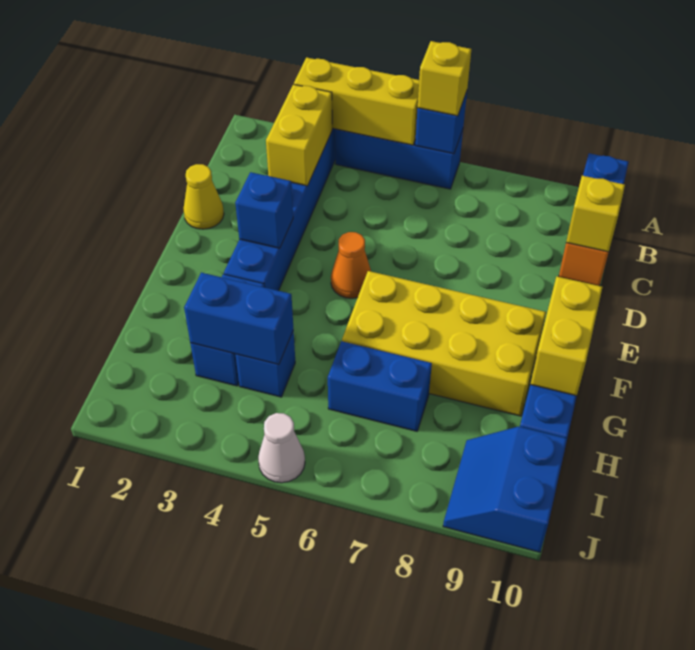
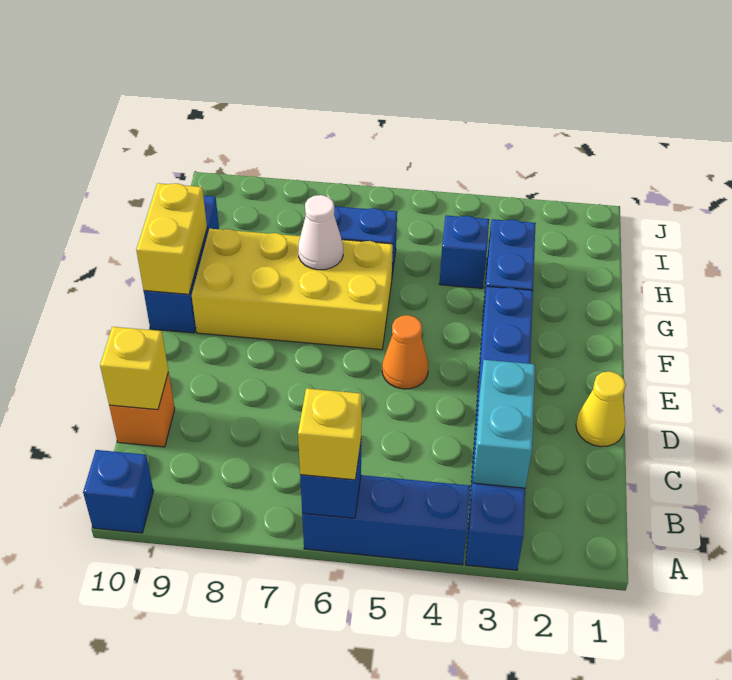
yellow 1x3 brick [294,58,419,145] -> none
yellow 1x2 brick [266,84,332,186] -> cyan 1x2 brick [473,360,535,488]
blue 1x1 brick [235,172,293,248] -> none
blue 1x2 brick [184,273,293,365] -> none
blue 2x2 slope [443,426,567,552] -> none
white 1x1 cone [258,413,305,483] -> white 1x1 cone moved to [298,195,343,270]

